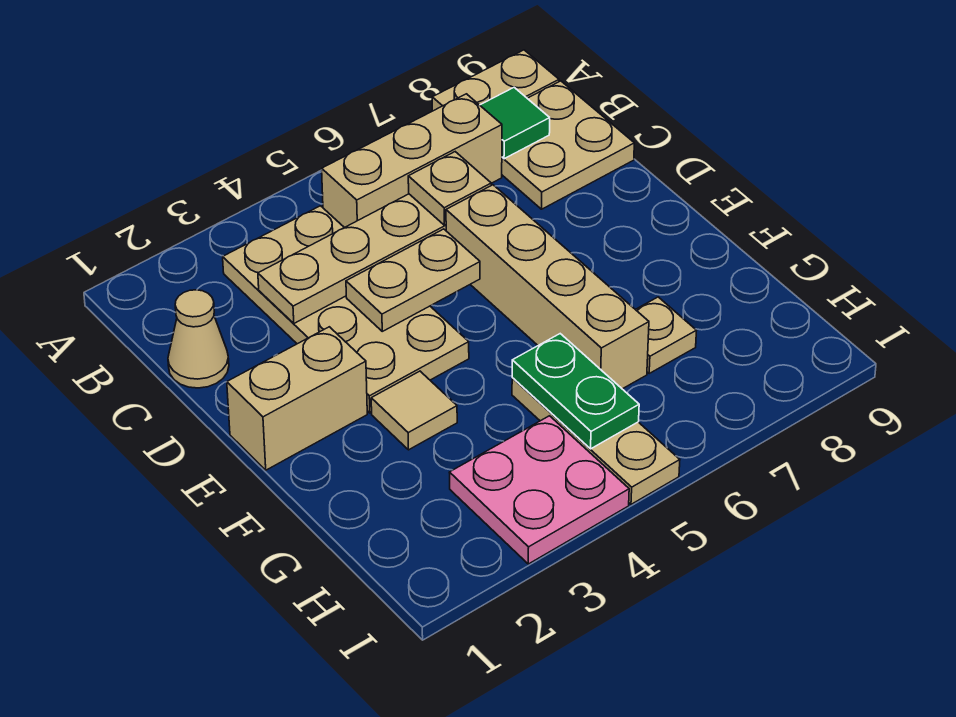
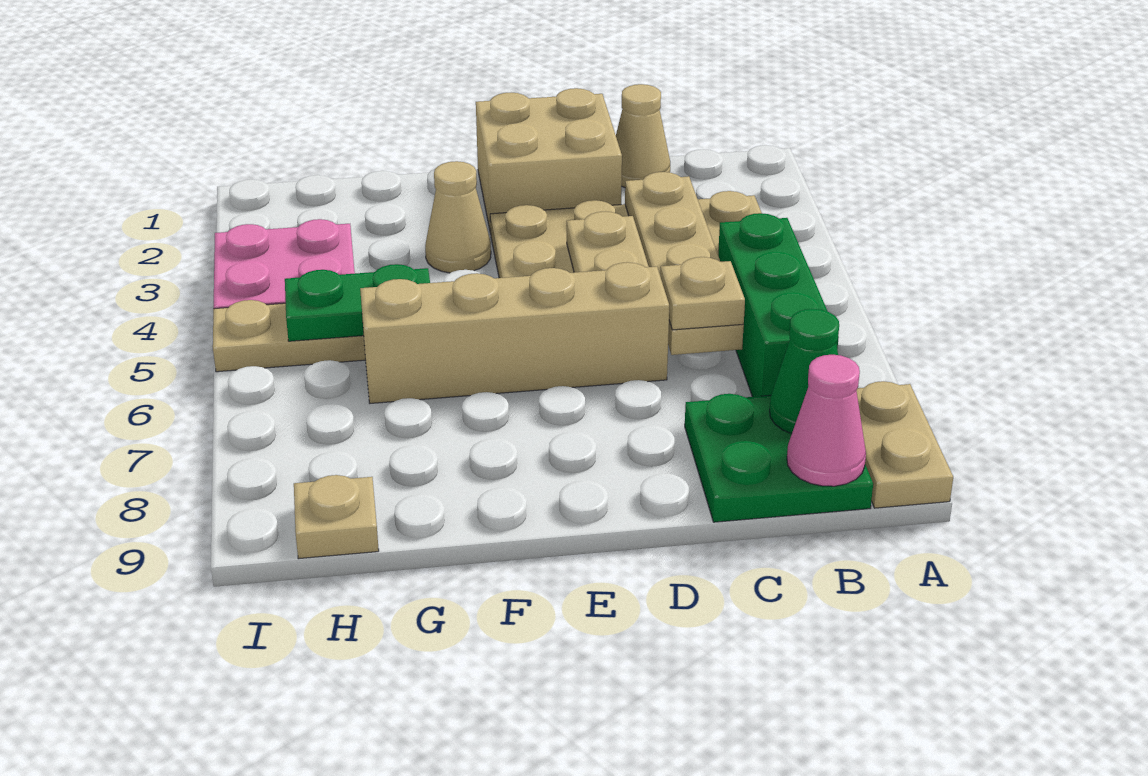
tan 1x3 brick [322,94,502,228] -> green 1x3 brick [718,213,839,397]
tan 2x2 plate [502,81,634,209] -> green 2x2 plate [685,394,873,522]
green 1x1 tile [480,87,550,159] -> green 1x1 cone [770,309,839,434]
none -> pink 1x1 cone [787,355,866,486]
tan 1x2 brick [227,327,367,470] -> tan 2x2 brick [476,88,622,234]
tan 1x1 tile [371,371,457,450] -> tan 1x1 cone [425,161,491,273]
tan 1x1 plate [635,297,697,373] -> tan 1x1 plate moved to [294,475,379,559]

